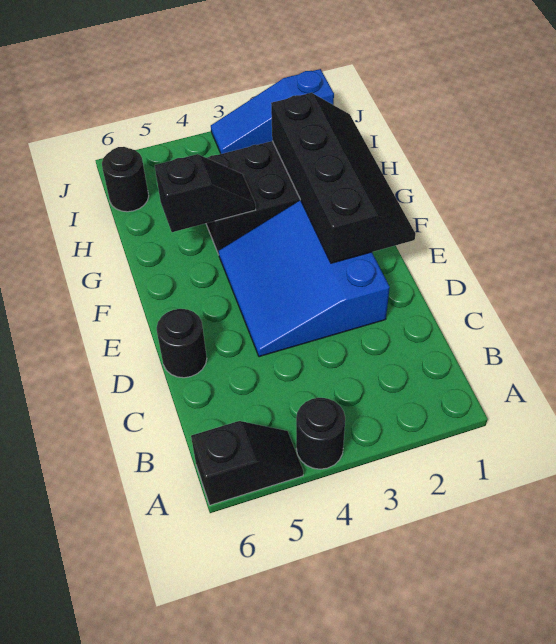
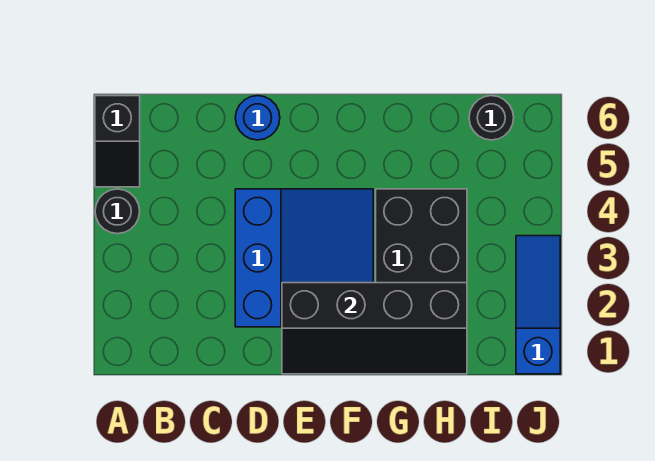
blue 3x3 slope [219,200,390,357] -> blue 3x3 slope turned to [235,189,373,327]
black 1x1 round brick [157,309,207,378] -> blue 1x1 round brick [235,96,280,140]
black 1x2 slope [155,154,256,232] -> none

